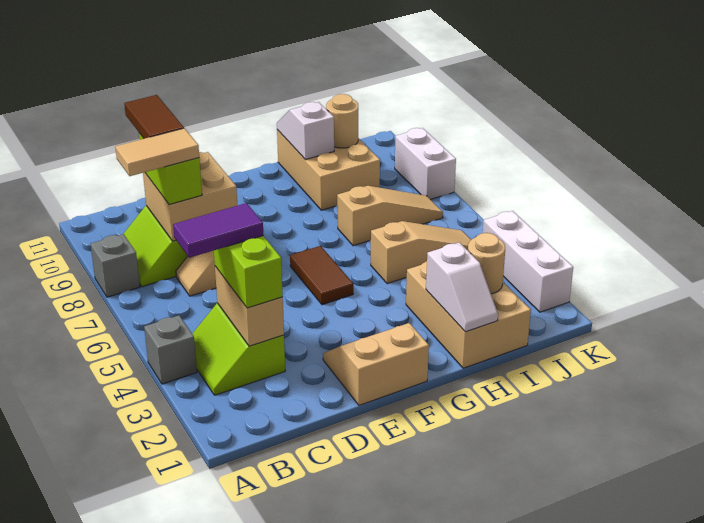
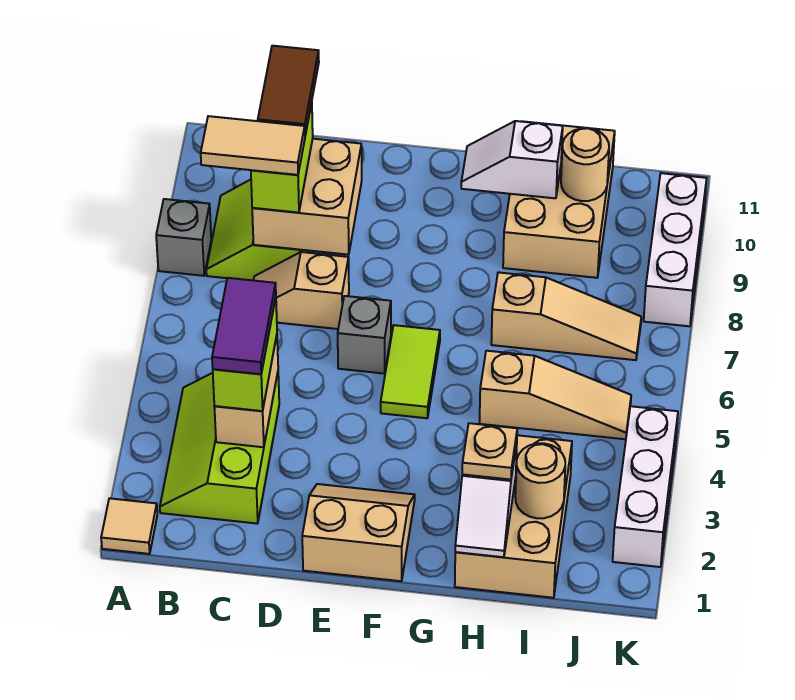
none -> tan 1x1 tile [101,498,157,554]
grey 1x1 brick [144,316,197,384] -> grey 1x1 brick moved to [338,296,391,374]
lime 2x2 slope [192,303,285,395] -> lime 2x3 slope [160,373,279,524]
purple 1x2 tile [173,203,264,258] -> purple 1x2 tile turned to [212,278,276,374]
brown 1x2 tile [290,246,353,305] -> lime 1x2 tile [381,325,440,418]
none -> tan 1x1 plate [462,423,517,480]
white 1x2 slope [277,102,334,160] -> white 1x2 slope turned to [461,121,563,198]
white 1x2 brick [395,128,456,200] -> white 1x3 brick [644,173,707,326]

